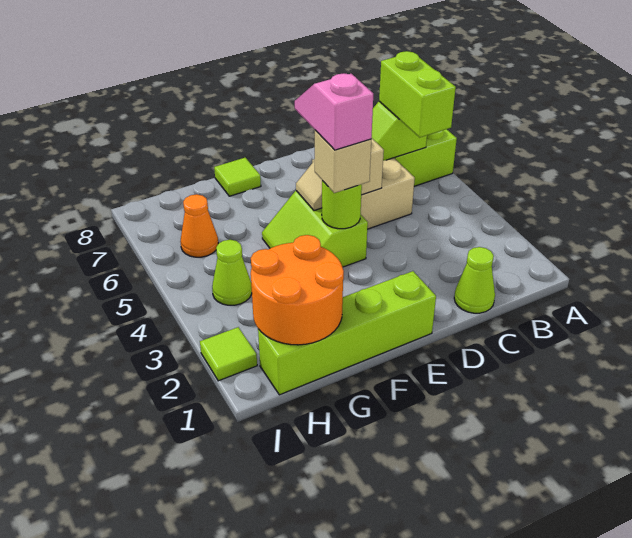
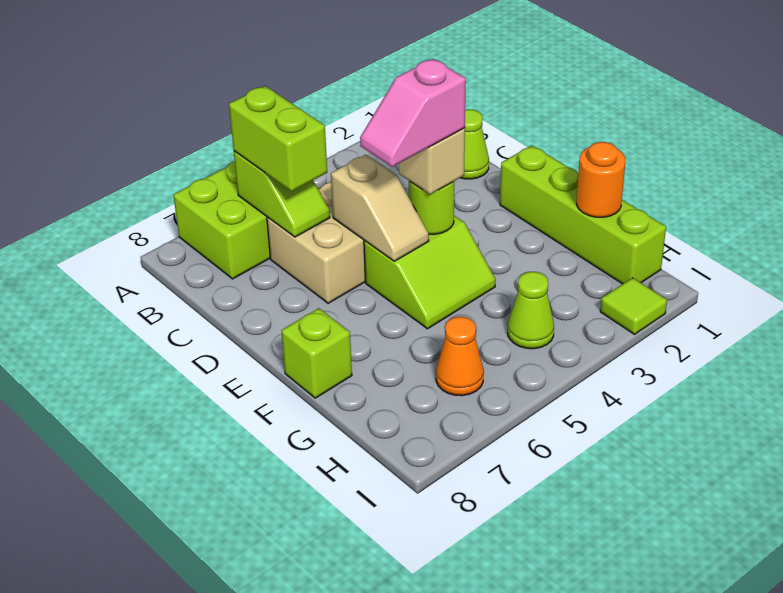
lime 1x2 brick [379,51,456,137] -> lime 1x2 brick turned to [229,86,327,191]
lime 1x1 tile [214,158,261,196] -> lime 1x1 brick [281,308,352,398]
orange 2x2 round brick [251,235,344,345] -> orange 1x1 round brick [577,142,625,217]

